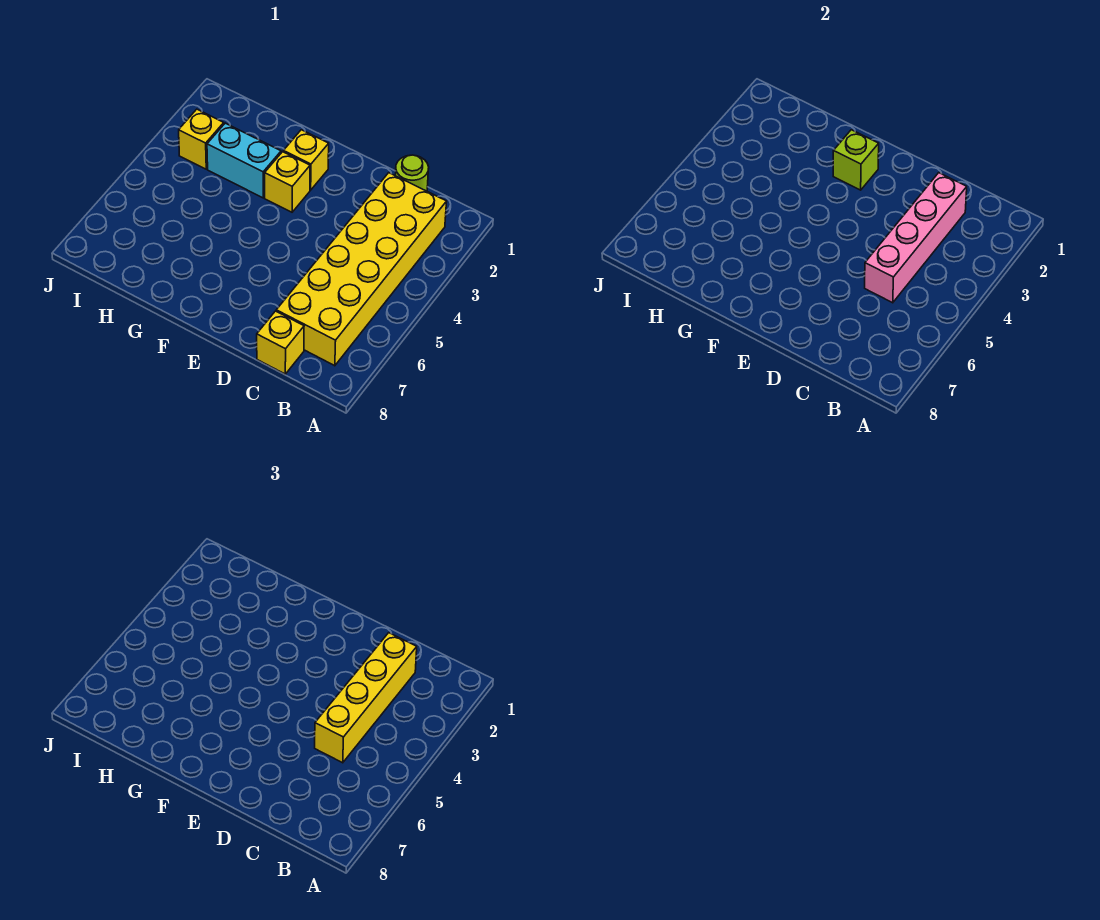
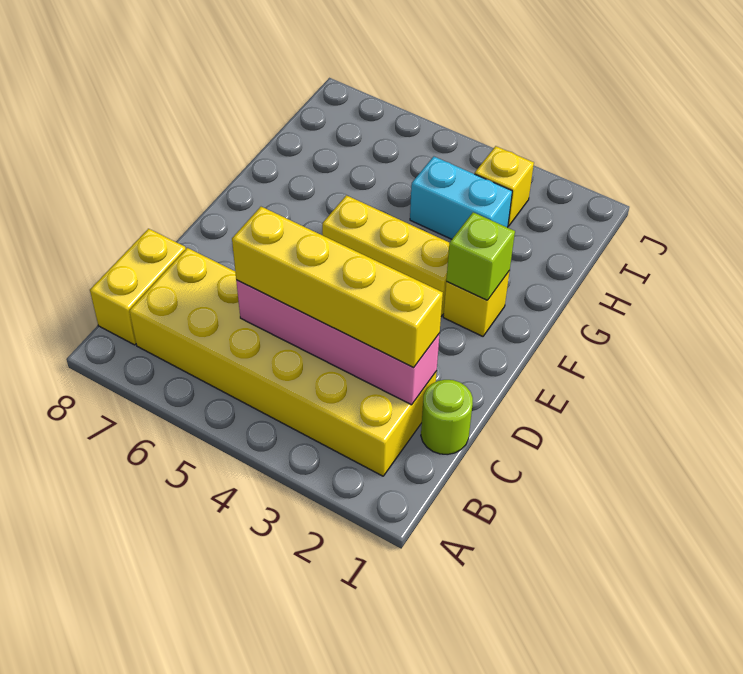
yellow 1x1 brick [257,311,304,374] -> yellow 1x2 brick [90,229,186,345]
yellow 1x1 brick [265,152,310,212] -> yellow 1x3 brick [322,195,449,316]
cyan 1x2 brick [207,123,281,198] -> cyan 1x2 brick turned to [410,157,512,239]

